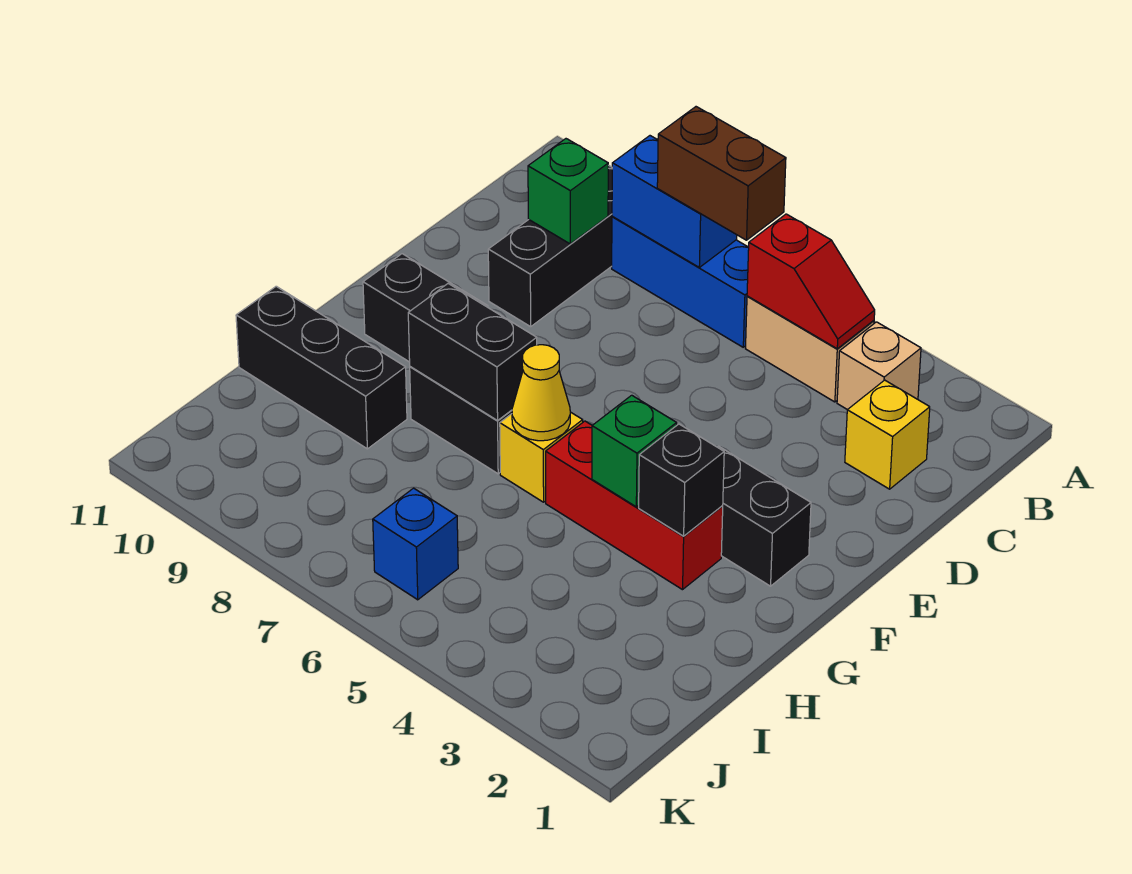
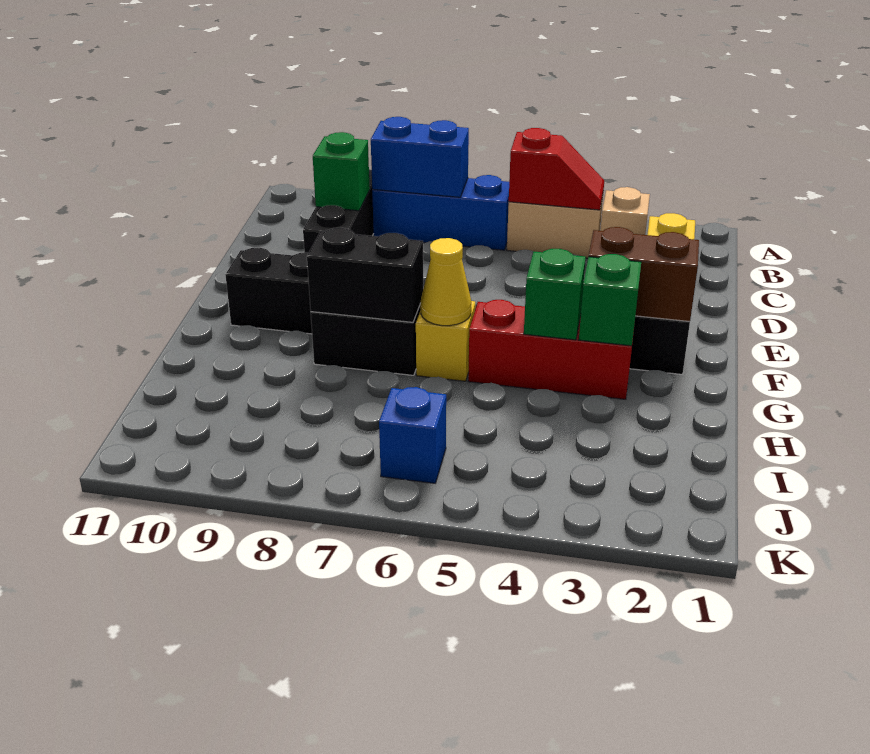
brown 1x2 brick [657,107,786,240] -> brown 1x2 brick moved to [589,227,699,322]
black 1x1 brick [639,424,724,536] -> green 1x1 brick [579,254,641,346]
black 1x3 brick [236,286,407,449] -> none

